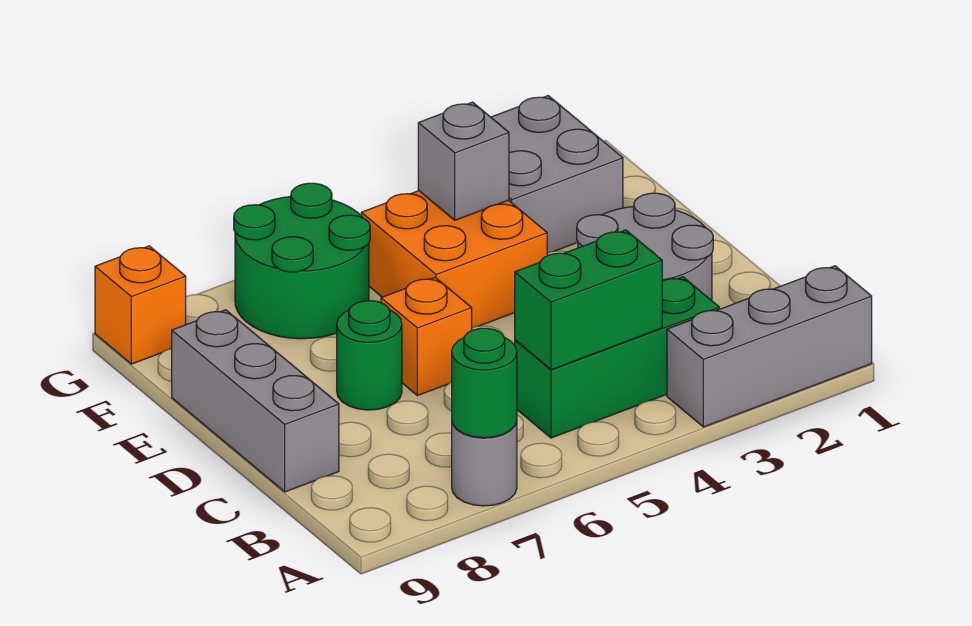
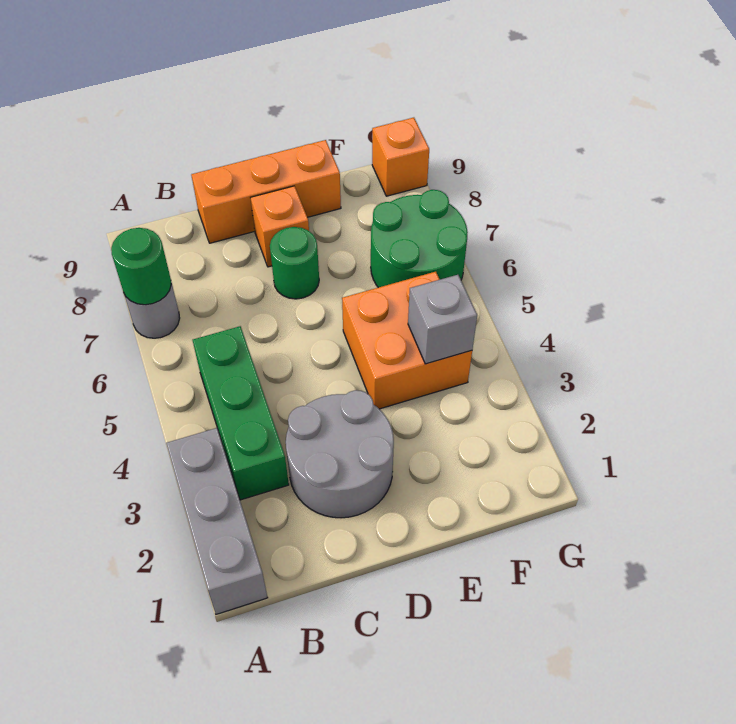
green 1x2 brick [515,230,662,370] -> none
grey 1x3 brick [172,310,339,492] -> orange 1x3 brick [191,140,341,243]
orange 1x1 brick [381,278,472,396] -> orange 1x1 brick moved to [251,186,309,267]
grey 2x2 brick [491,96,623,253] -> none

